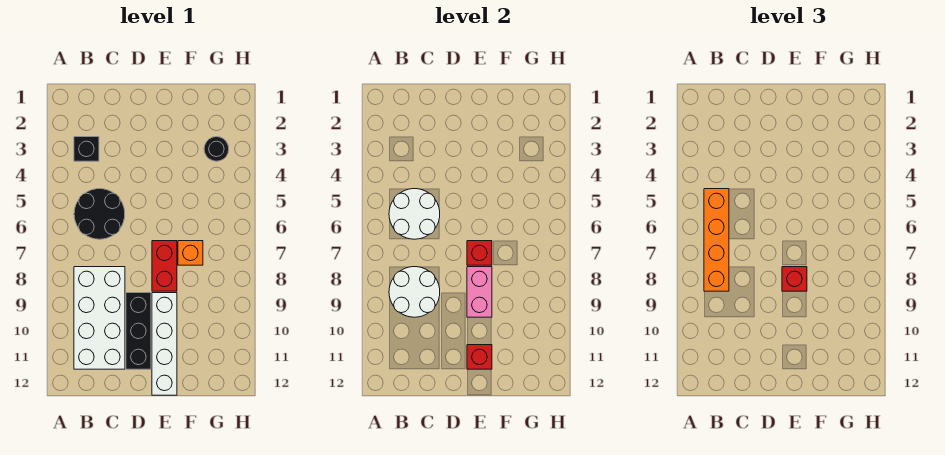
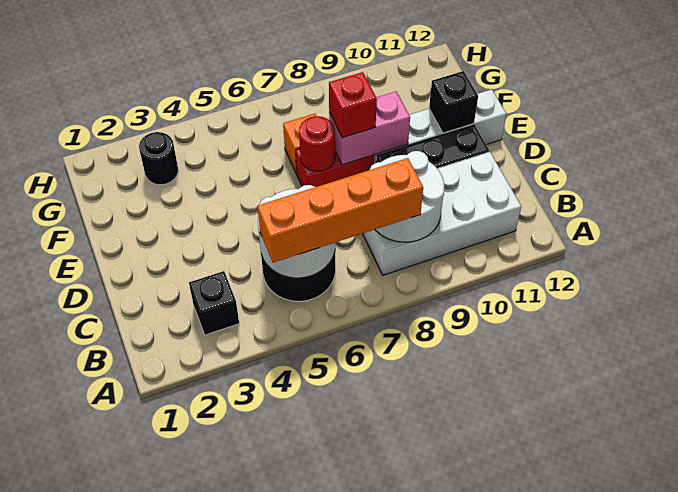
red 1x1 brick [467,241,492,265] -> red 1x1 round brick [299,116,335,171]
red 1x1 brick [467,345,492,369] -> black 1x1 brick [429,71,478,133]

